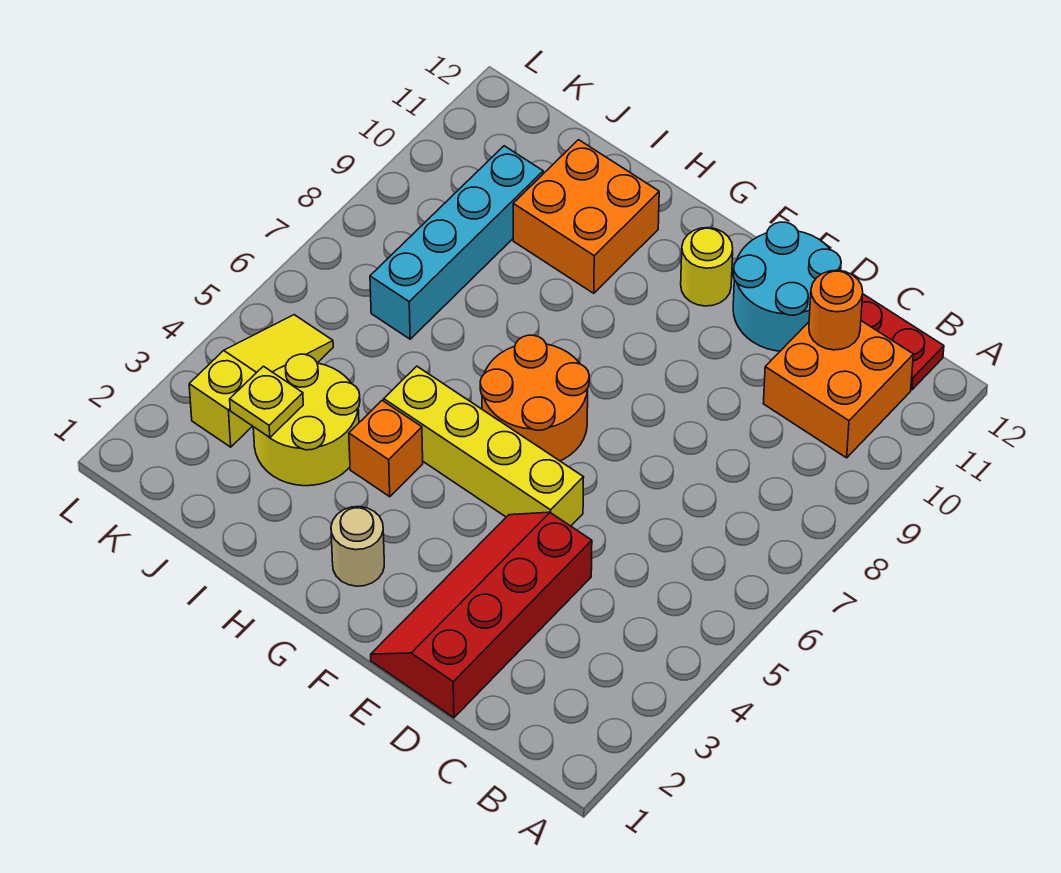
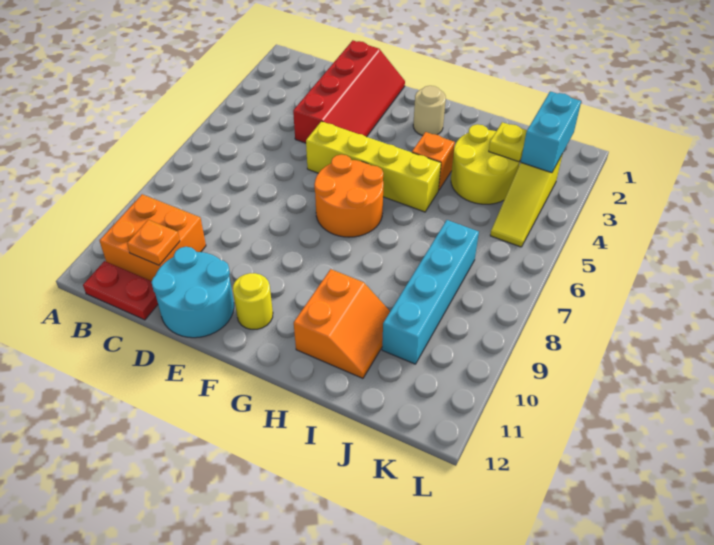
orange 1x1 round brick [809,270,863,350] -> orange 1x1 plate [127,220,180,265]
orange 2x2 brick [513,140,659,293] -> orange 2x2 slope [294,269,390,378]
none -> cyan 1x2 brick [521,91,581,173]

